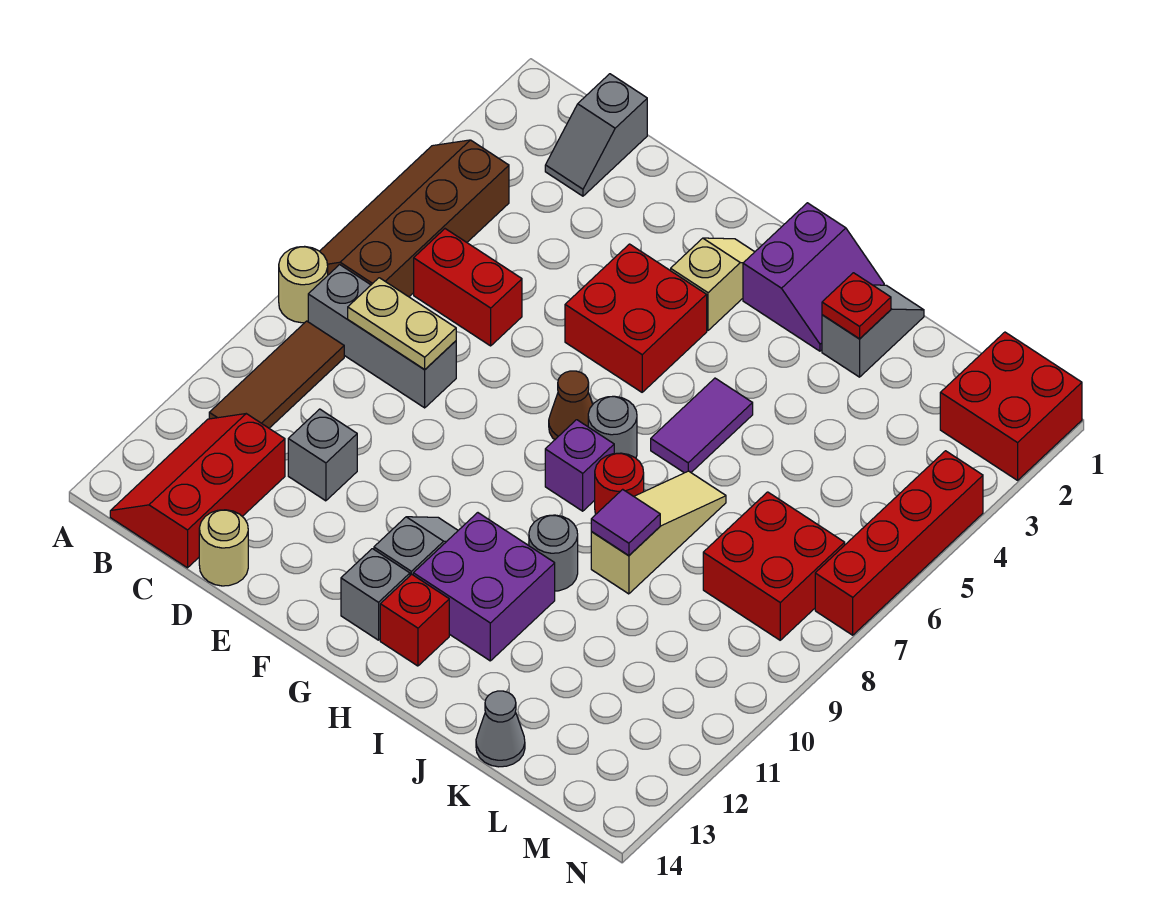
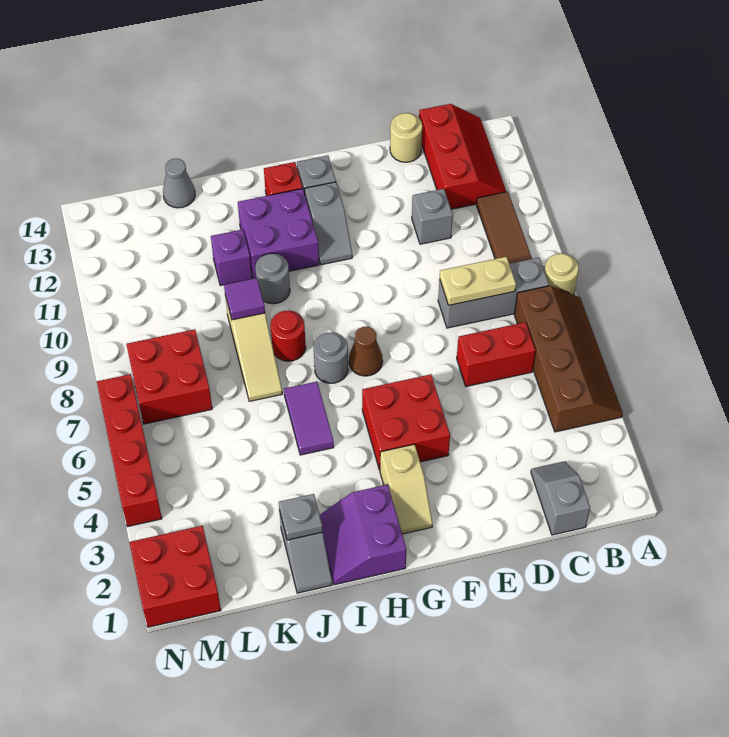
purple 1x1 brick [545,420,614,511] -> purple 1x1 brick moved to [211,229,252,286]
red 1x1 plate [822,273,891,339] -> grey 1x1 plate [279,494,323,540]

